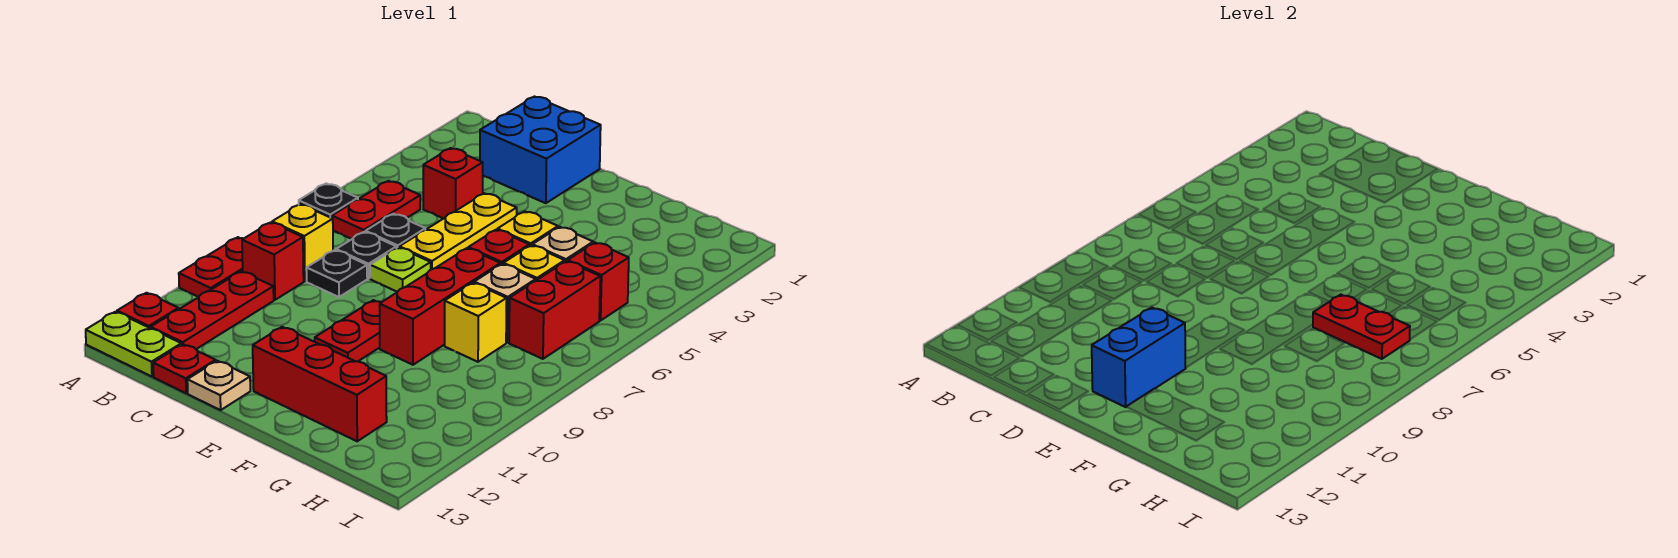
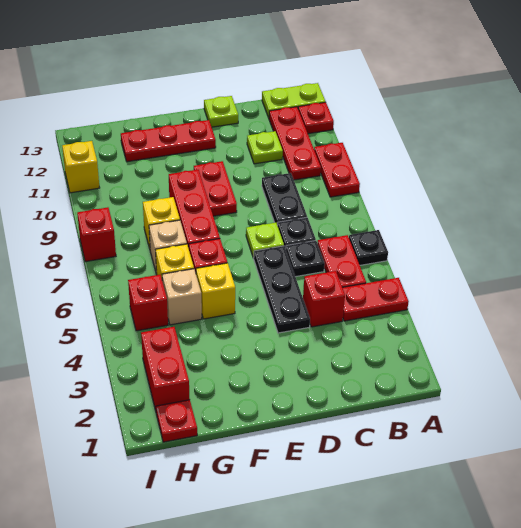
yellow 1x1 brick [272,204,333,281] -> yellow 1x1 brick moved to [62,141,100,193]
red 1x1 brick [242,222,304,300] -> red 1x1 brick moved to [77,207,116,262]
blue 2x2 brick [480,97,601,203] -> none
black 1x1 plate [306,250,367,297] -> black 1x2 plate [262,173,307,226]
none -> lime 1x1 plate [247,131,283,164]
red 1x1 plate [153,344,216,393] -> red 1x1 plate moved to [156,400,197,442]
yellow 1x3 plate [399,193,517,270] -> black 1x3 plate [254,246,310,333]
tan 1x1 plate [187,361,250,410] -> lime 1x1 plate [204,96,238,127]
blue 1x2 brick [1092,308,1186,407] -> none
red 1x3 brick [253,327,387,441] -> red 1x3 plate [121,120,216,162]
red 1x2 plate [1313,295,1410,359] -> red 1x2 plate moved to [342,278,409,321]
red 1x2 brick [509,261,600,359] -> red 1x2 brick moved to [141,327,190,411]

